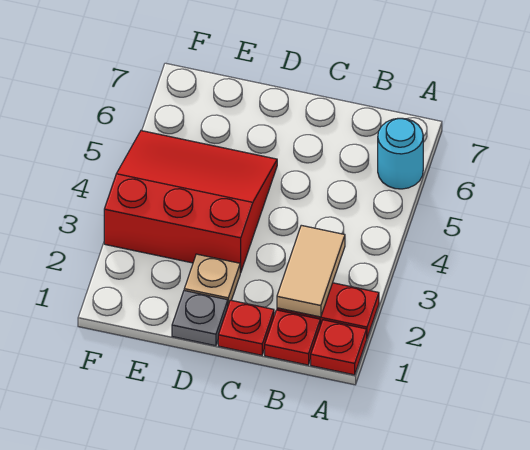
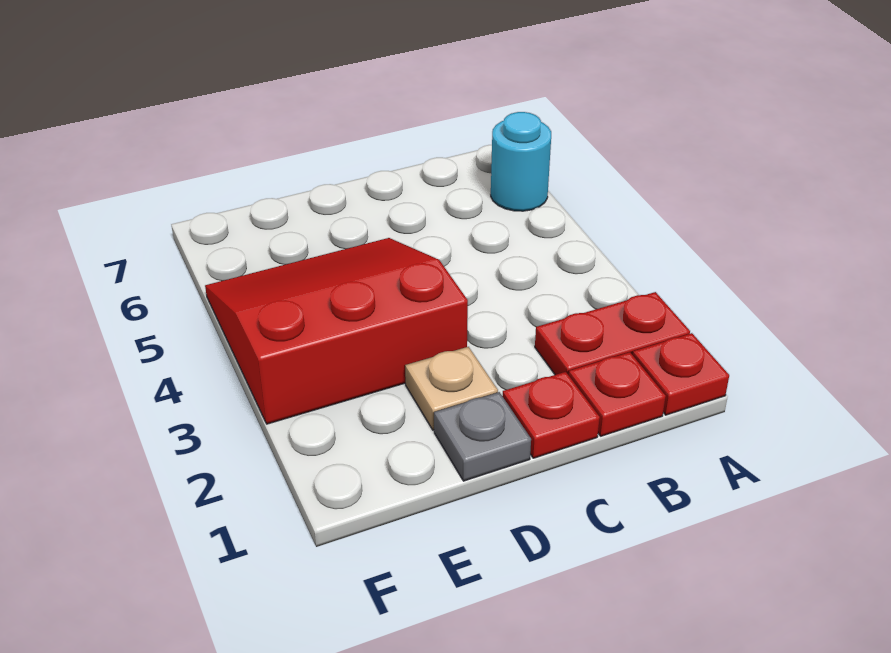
tan 1x2 tile [277,225,345,317] -> none

